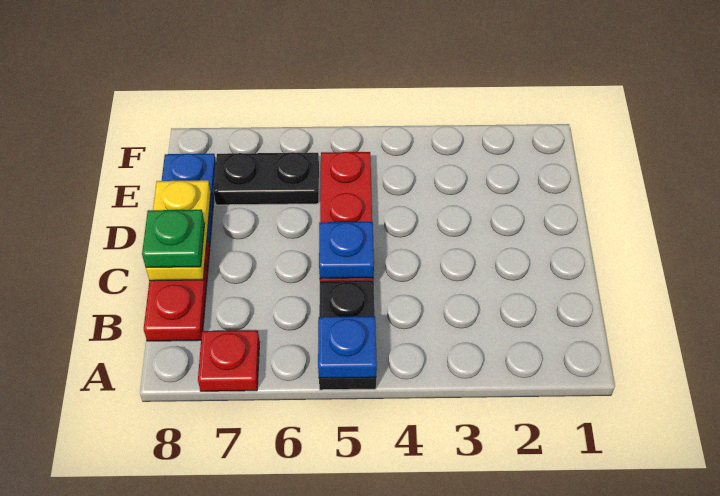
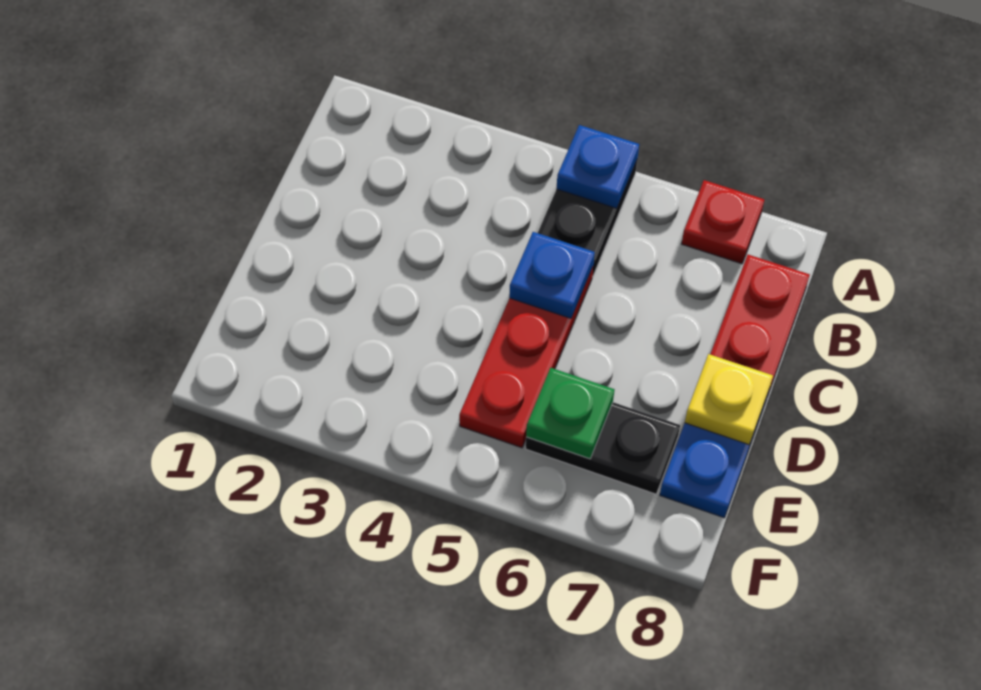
yellow 1x2 plate [146,180,211,281] -> yellow 1x1 plate [685,354,773,445]
green 1x1 plate [142,210,205,267] -> green 1x1 plate moved to [526,368,615,459]

